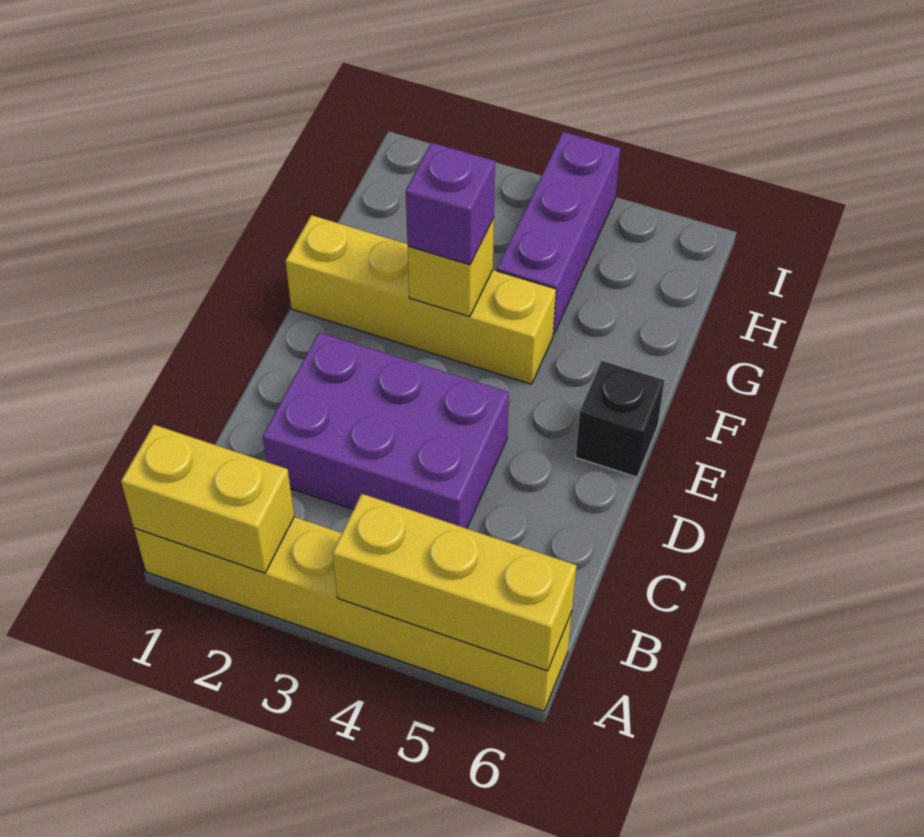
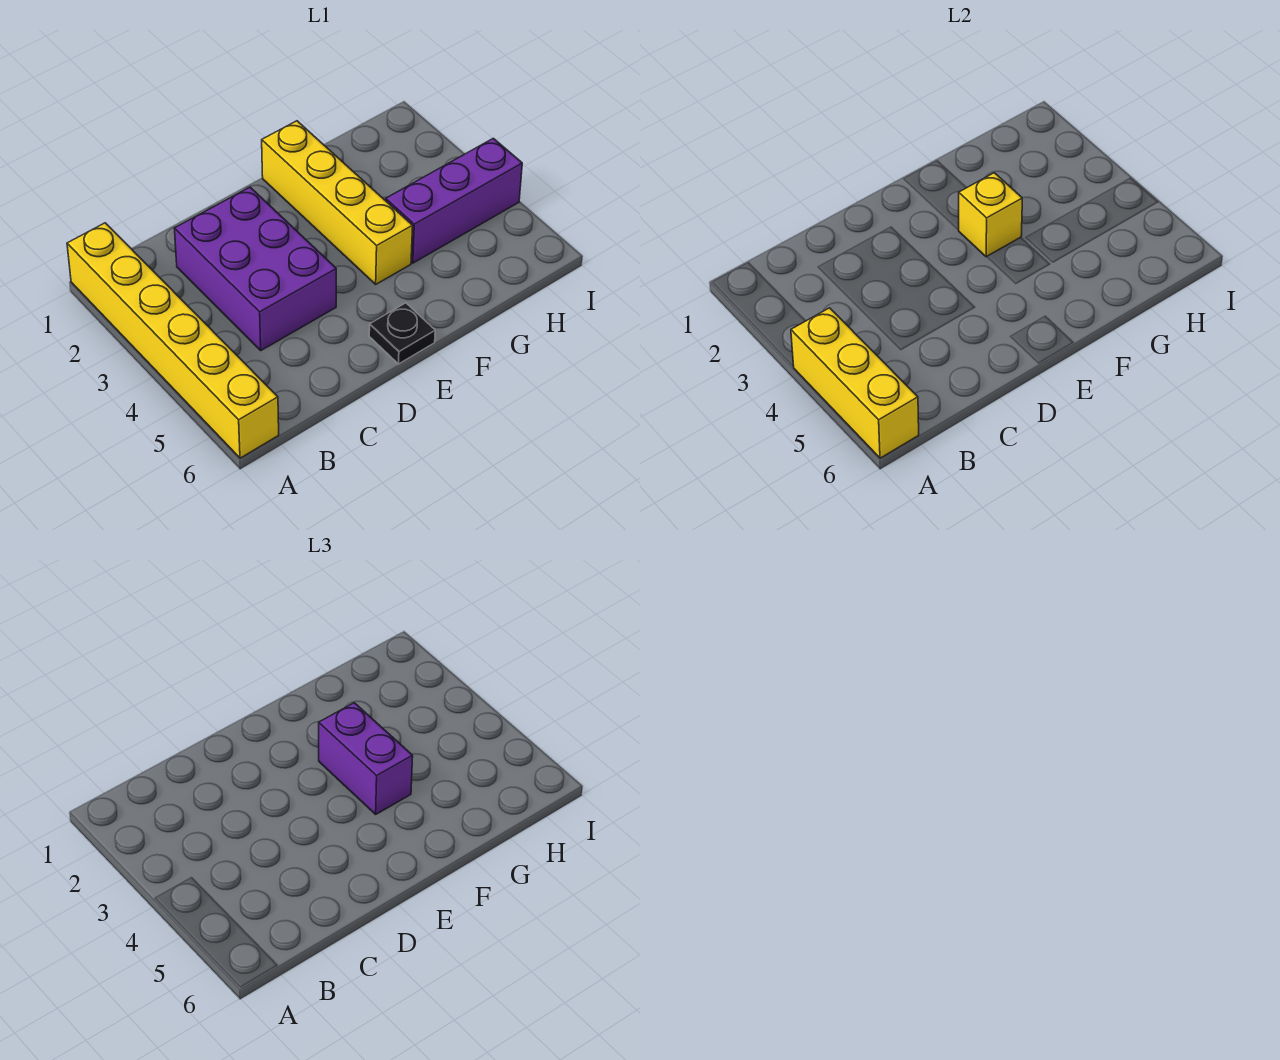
yellow 1x2 brick [121,425,294,573] -> none
black 1x1 brick [576,361,665,477] -> black 1x1 plate [369,303,435,364]
purple 1x1 brick [406,142,495,265] -> purple 1x2 brick [319,703,413,814]

